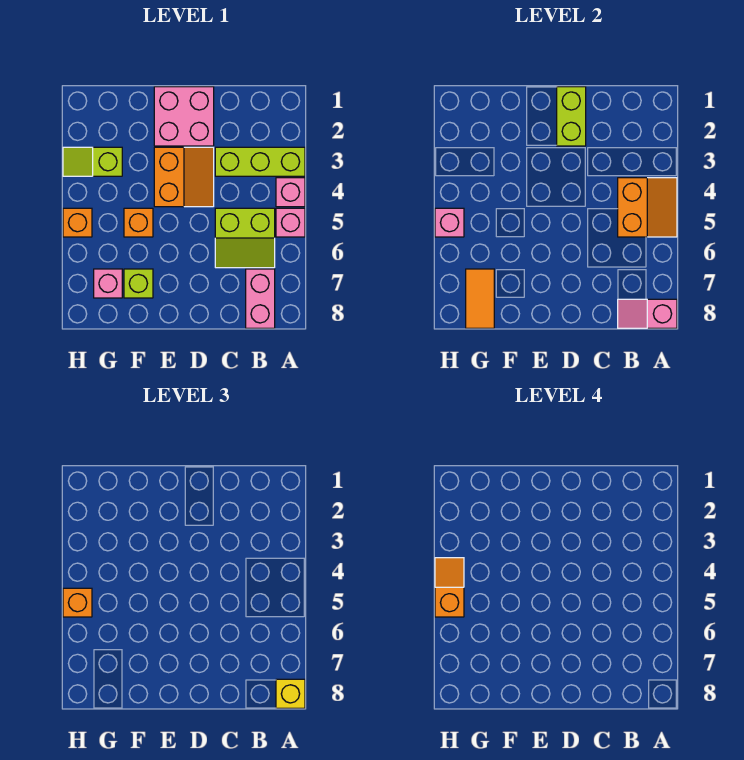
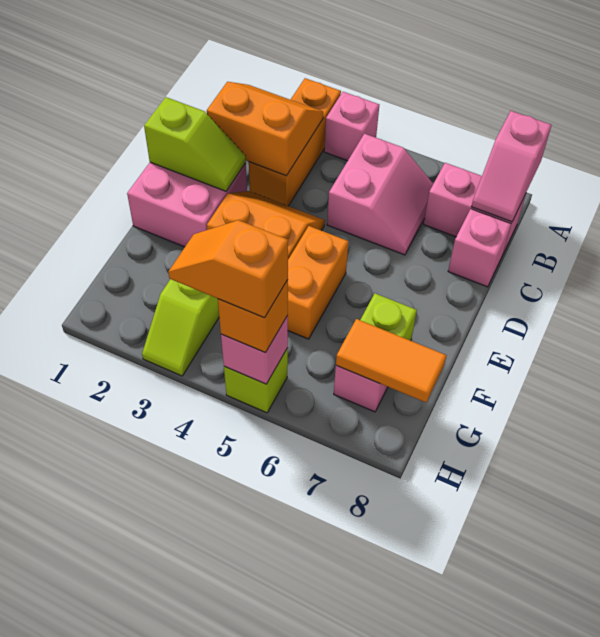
lime 1x3 brick [215,147,305,176] -> orange 1x3 brick [249,78,341,206]
orange 2x2 slope [618,178,677,237] -> orange 2x2 slope moved to [207,82,323,176]
pink 1x1 brick [276,208,305,237] -> pink 1x1 brick moved to [448,209,511,287]
yellow 1x1 brick [276,679,305,708] -> none
lime 2x2 slope [215,208,275,268] -> pink 2x2 slope [327,134,433,255]
lime 1x2 brick [557,87,586,146] -> lime 1x2 slope [144,97,246,191]
orange 1x1 brick [124,208,153,237] -> orange 1x2 brick [287,226,349,339]
orange 1x1 brick [63,208,92,237] -> lime 1x1 brick [224,348,288,413]

